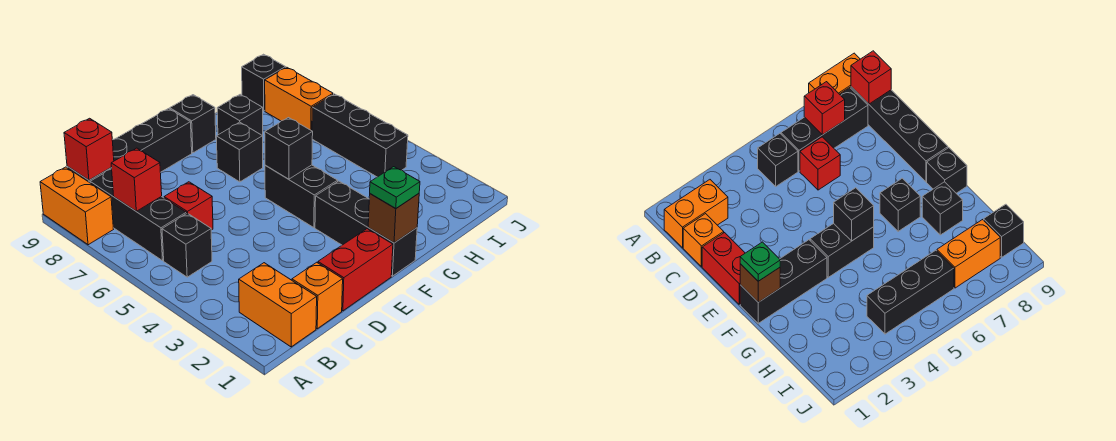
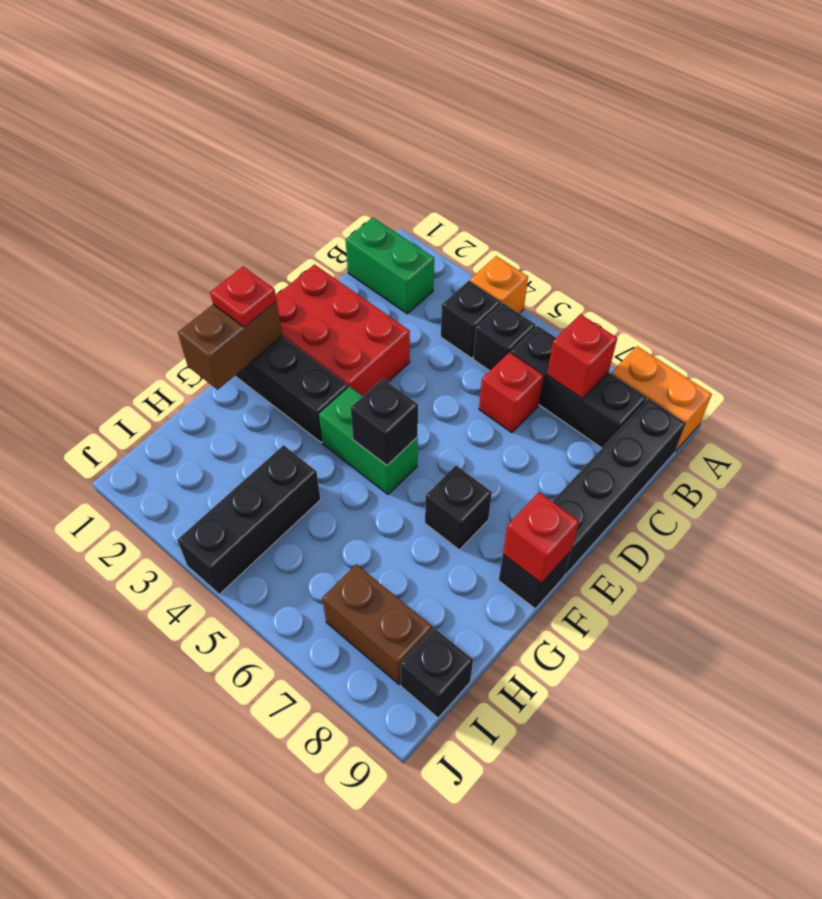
orange 1x2 brick [239,263,317,347] -> green 1x2 brick [346,217,434,314]
red 1x1 brick [64,118,114,180] -> red 1x1 brick moved to [503,492,579,583]
orange 1x1 brick [292,262,343,329] -> orange 1x1 brick moved to [470,256,528,314]
red 1x2 brick [318,229,393,311] -> red 2x3 brick [276,265,410,396]
brown 1x1 brick [368,194,419,243] -> brown 1x2 brick [178,302,282,390]
green 1x1 plate [370,167,420,209] -> red 1x1 plate [210,267,276,327]
black 1x2 brick [265,165,338,228] -> green 1x2 brick [319,386,418,494]
black 1x1 brick [217,94,263,136] -> black 1x1 brick moved to [441,281,501,358]
black 1x3 brick [312,94,408,177] -> black 1x3 brick turned to [177,445,321,594]
orange 1x2 brick [265,67,333,131] -> brown 1x2 brick [322,564,432,684]

